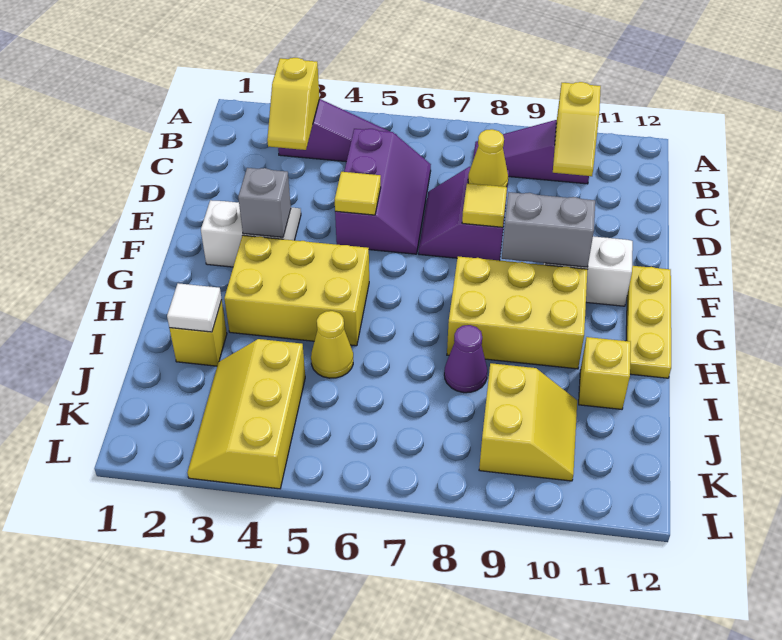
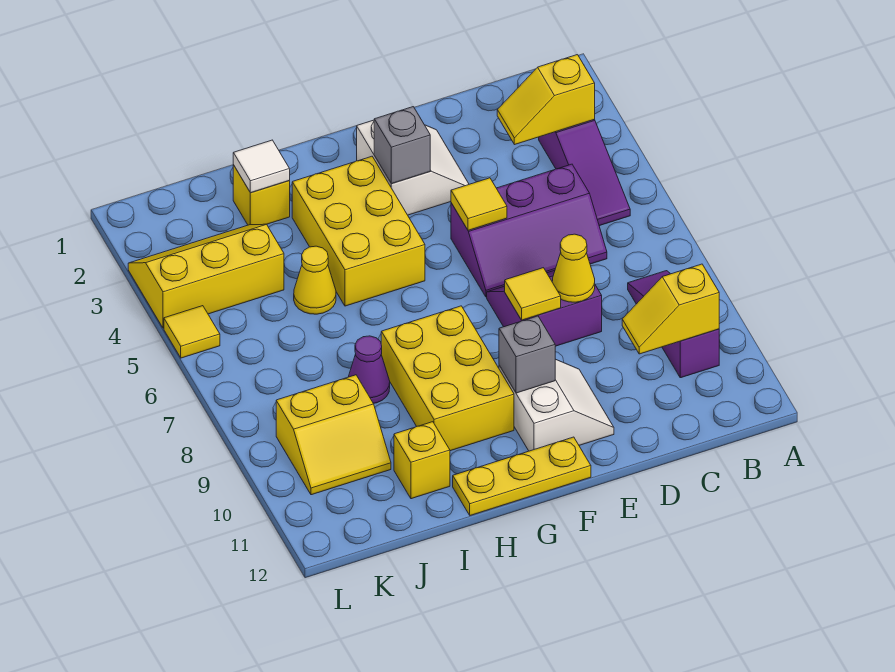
grey 1x2 brick [502,192,595,267] -> grey 1x1 brick [499,316,555,393]
none -> yellow 1x1 tile [164,306,220,358]

